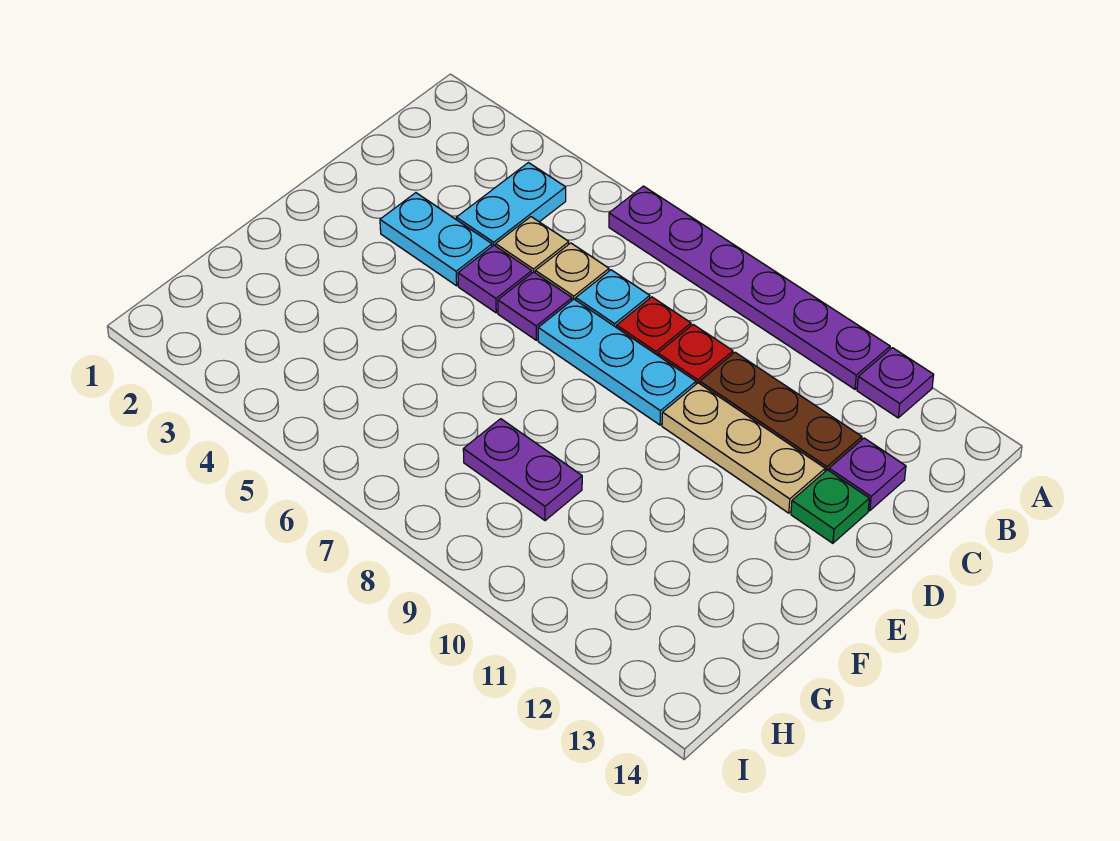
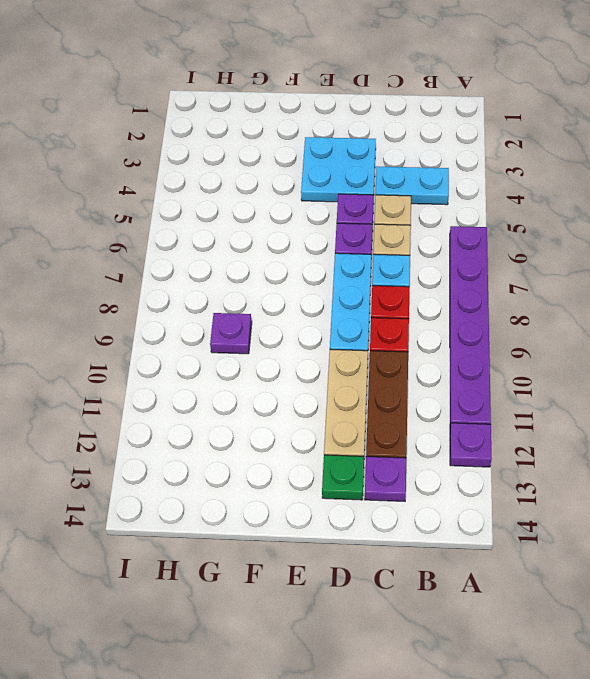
cyan 1x2 plate [380,193,492,286] -> cyan 2x2 plate [301,137,376,202]
purple 1x2 plate [463,419,582,521] -> purple 1x1 plate [210,313,252,354]

